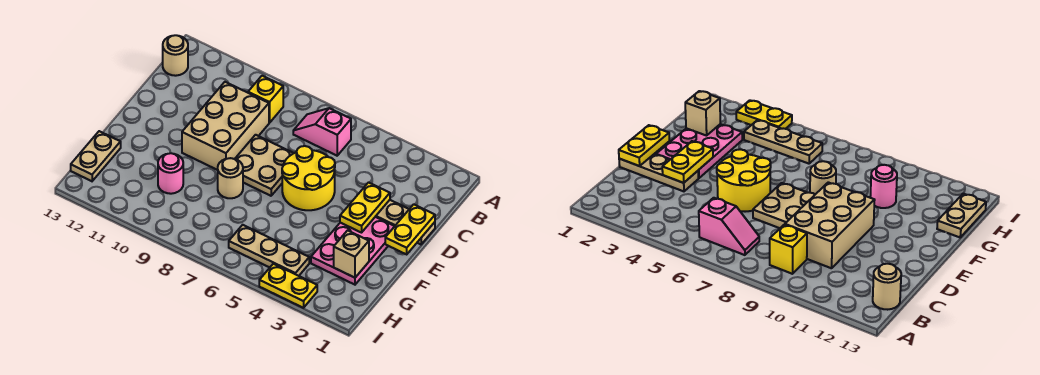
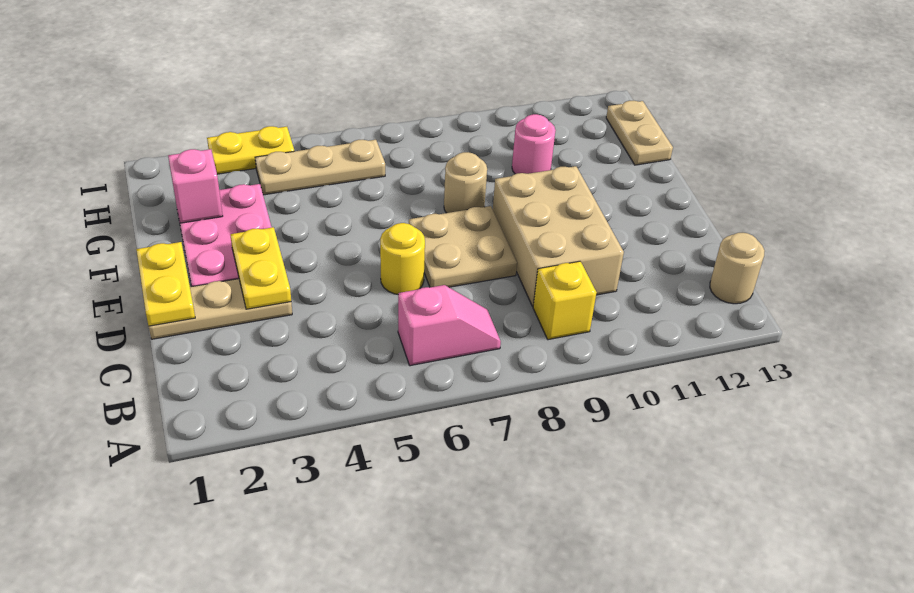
yellow 2x2 round brick [282,146,335,210] -> yellow 1x1 round brick [380,223,425,294]
tan 1x1 brick [334,230,369,278] -> pink 1x1 brick [168,149,223,223]

